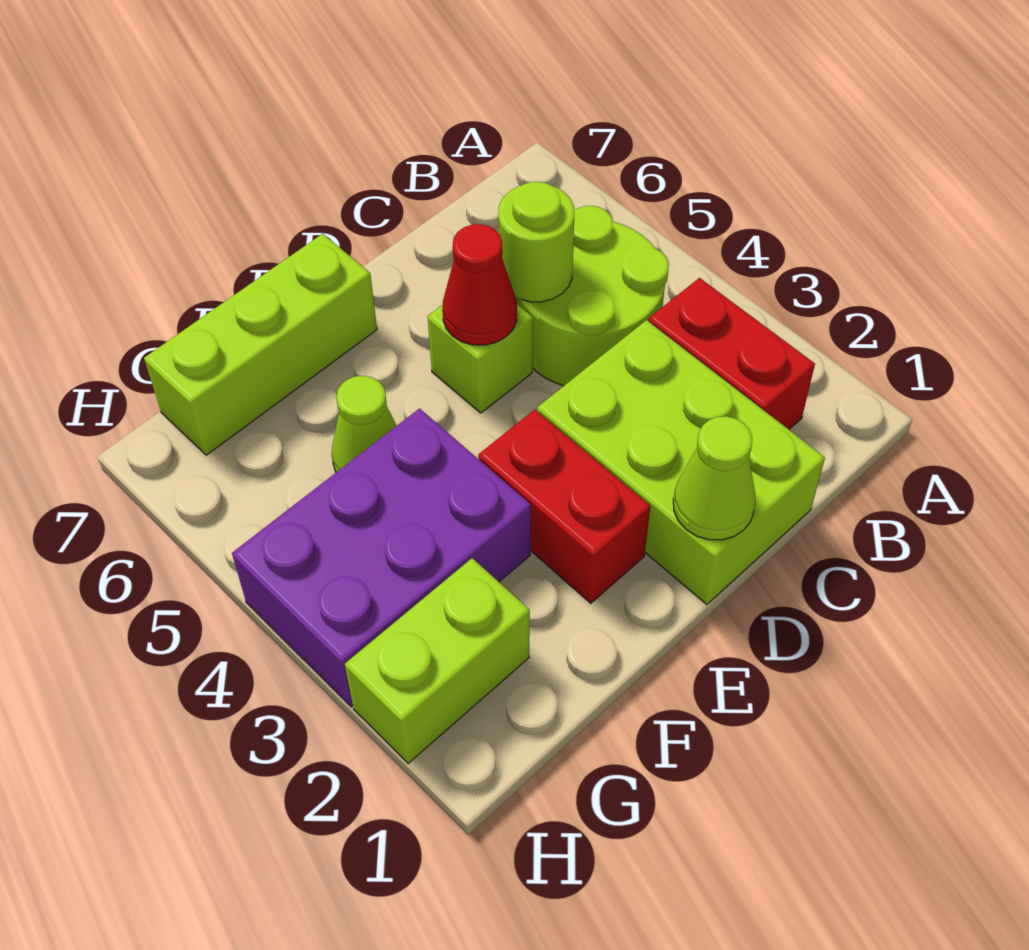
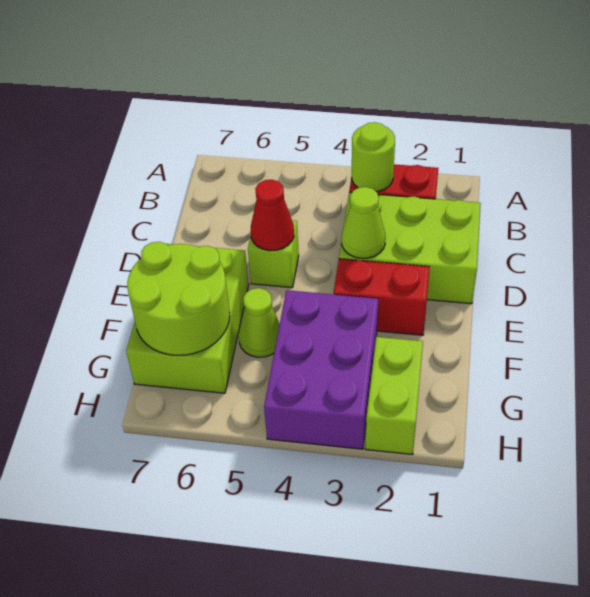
lime 2x2 round brick [516,206,669,386] -> lime 2x2 round brick moved to [127,242,230,355]
lime 1x1 round brick [498,182,574,302] -> lime 1x1 round brick moved to [352,122,395,192]
lime 1x1 cone [673,416,756,540] -> lime 1x1 cone moved to [342,187,385,258]
lime 1x3 brick [144,234,377,455] -> lime 2x3 brick [126,244,249,393]

